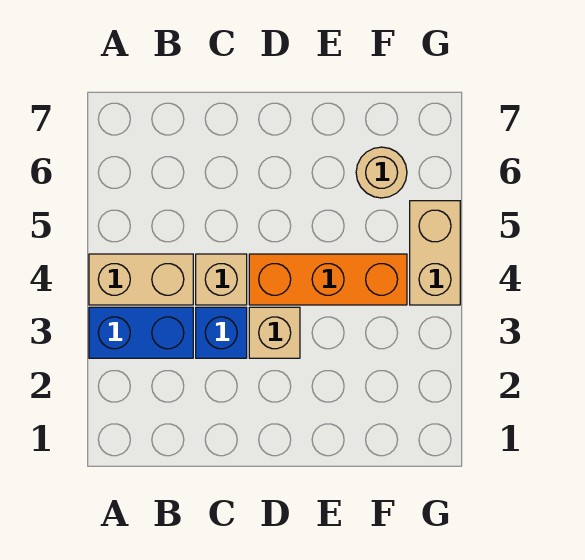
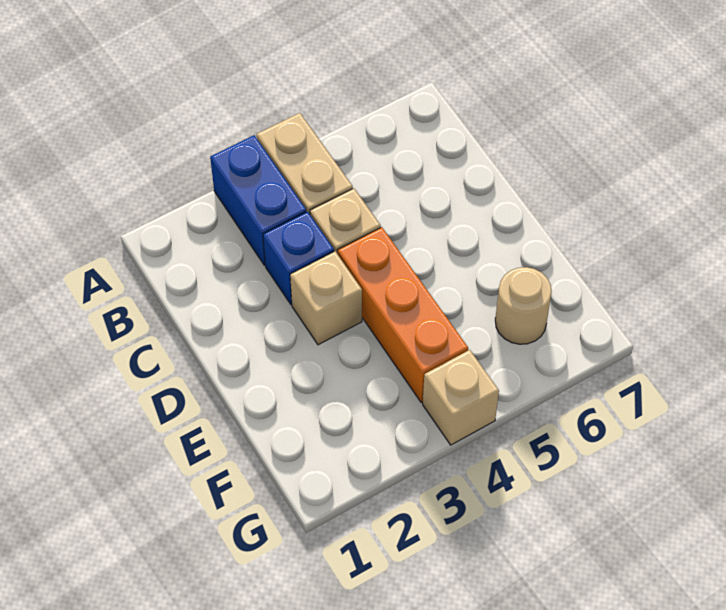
tan 1x2 brick [410,201,460,305] -> tan 1x1 brick [423,350,499,445]

